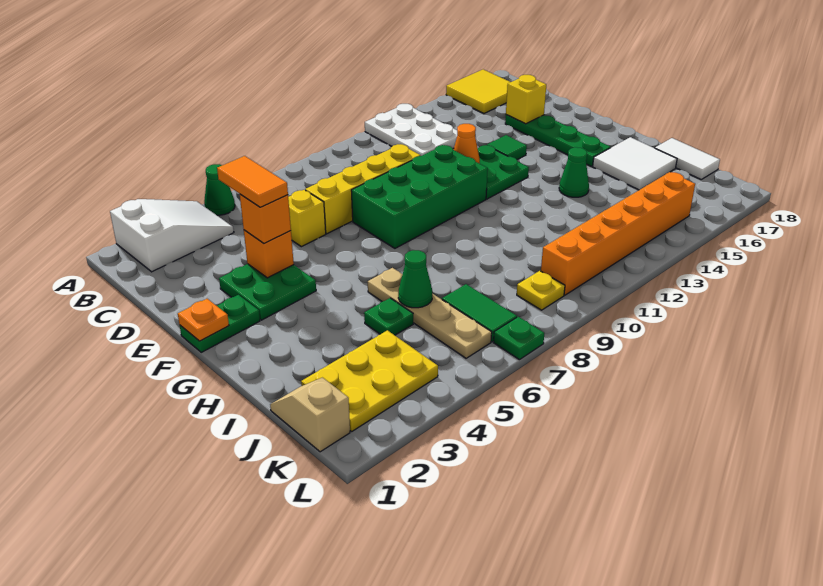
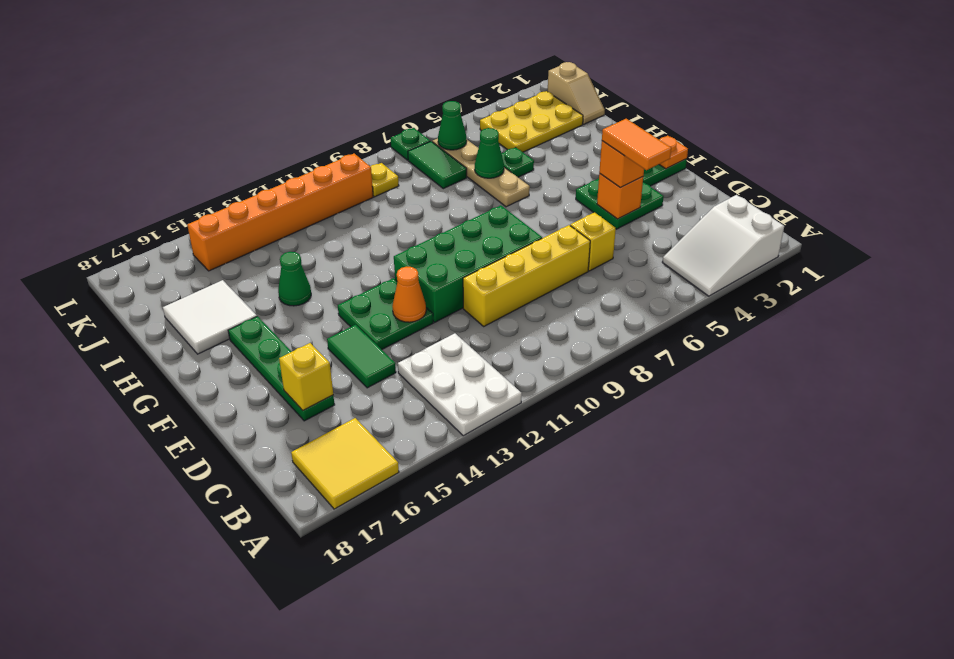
green 1x1 cone [204,164,235,215] -> green 1x1 cone moved to [438,101,467,150]
green 1x1 tile [487,135,527,160] -> green 1x2 tile [327,325,396,388]
white 1x2 tile [655,138,720,179] -> none

